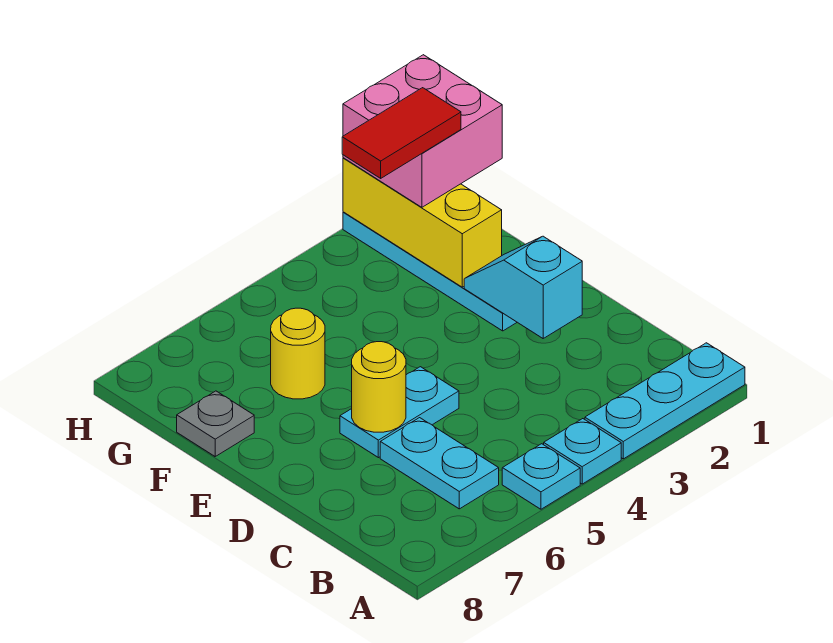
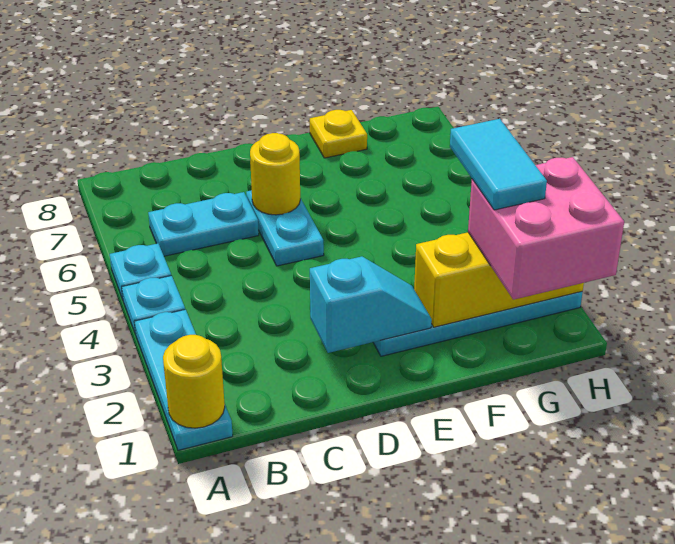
yellow 1x1 round brick [271,308,325,399] -> yellow 1x1 round brick moved to [163,335,225,428]
grey 1x1 plate [177,391,254,456] -> yellow 1x1 plate [310,110,367,158]
red 1x2 tile [342,88,461,178] -> cyan 1x2 tile [450,119,547,210]

